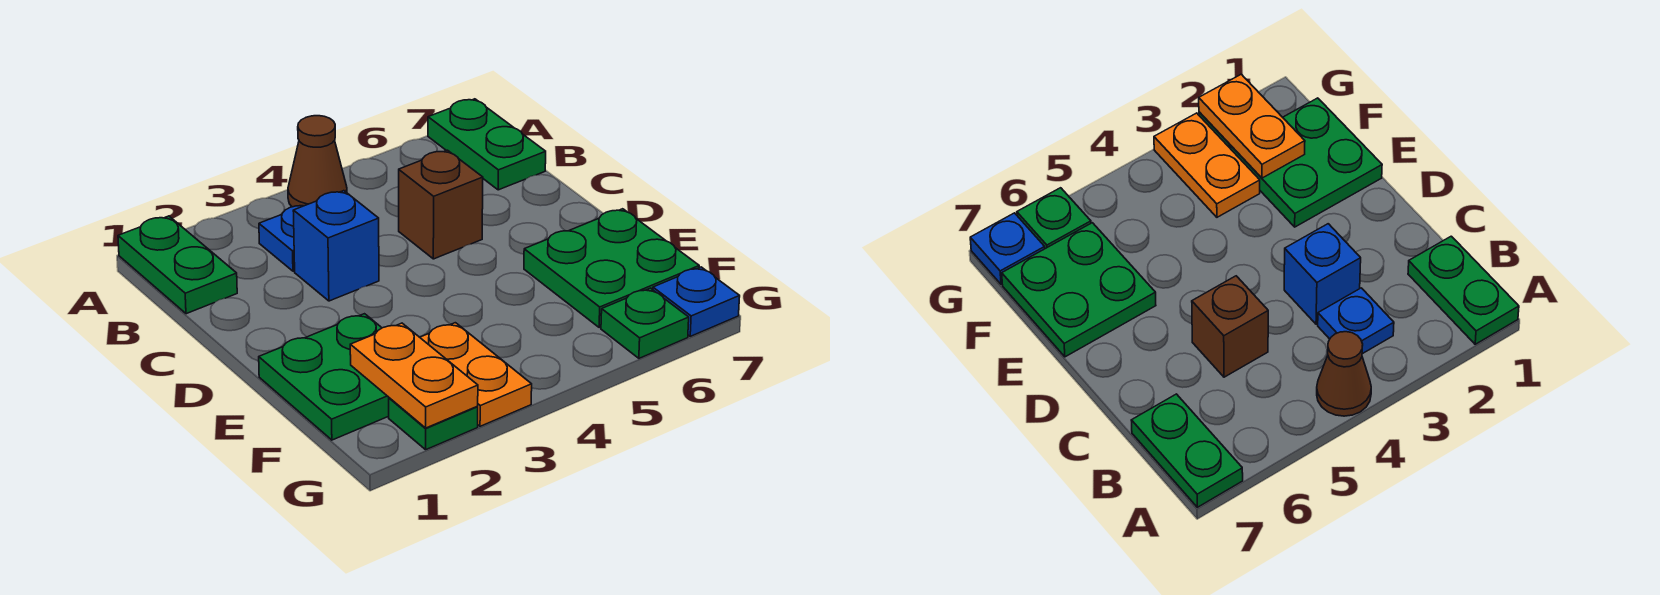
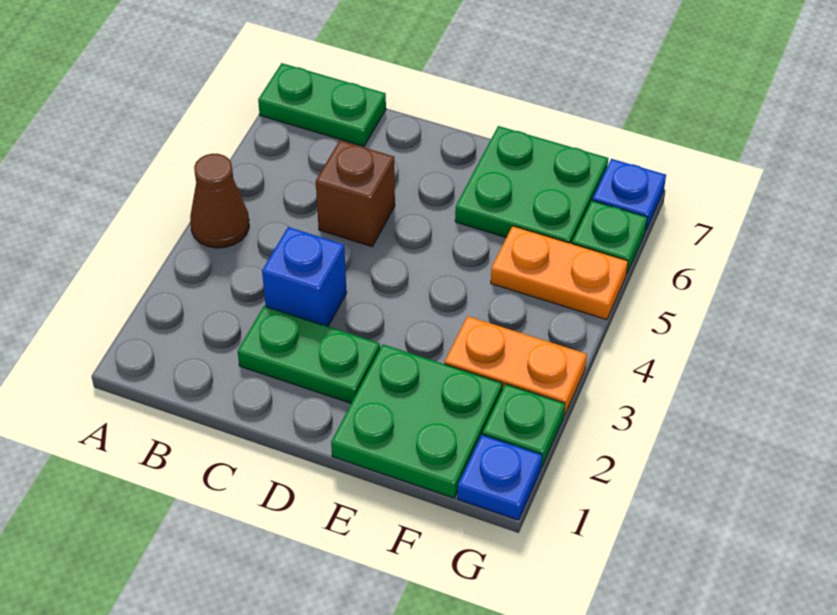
green 1x2 plate [118,216,237,314] -> green 1x2 plate moved to [238,306,380,403]
blue 1x1 plate [259,206,303,271] -> blue 1x1 plate moved to [458,435,542,520]
orange 1x2 plate [350,323,478,428] -> orange 1x2 plate moved to [491,226,628,320]

